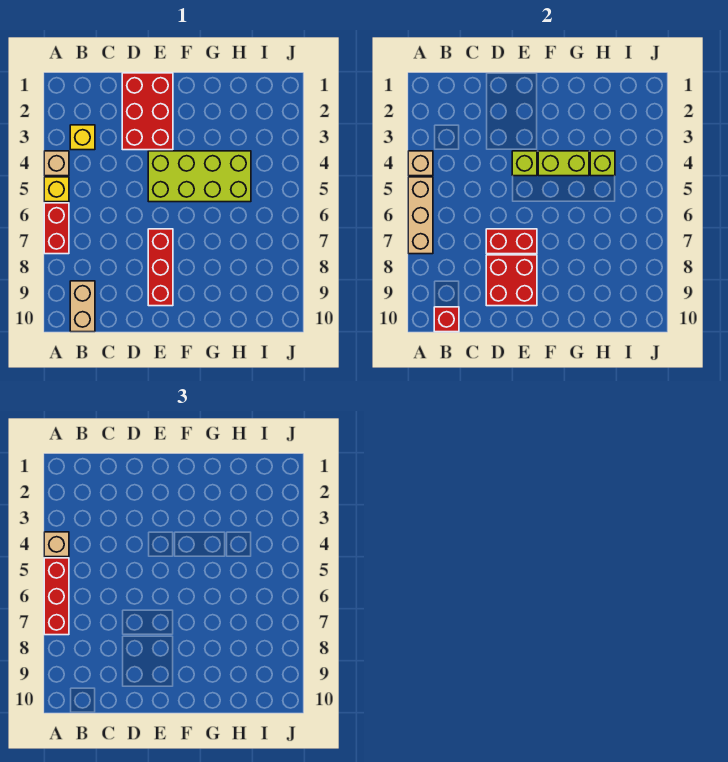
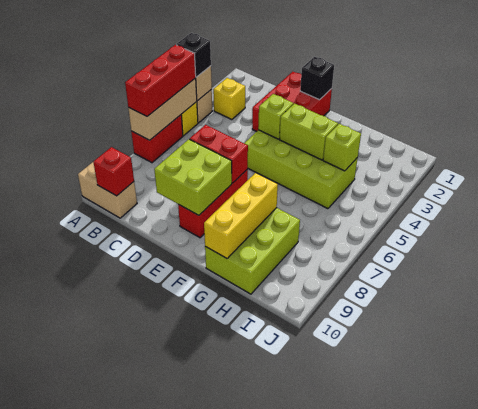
tan 1x1 brick [44,532,69,557] -> black 1x1 brick [176,33,211,77]
tan 1x2 brick [70,281,95,332] -> tan 1x2 brick turned to [78,162,137,218]
red 2x2 brick [486,255,537,306] -> lime 2x2 brick [154,139,232,215]
none -> black 1x1 brick [300,57,334,100]
none -> lime 2x3 brick [205,208,300,294]
none -> yellow 1x3 brick [204,173,278,258]

